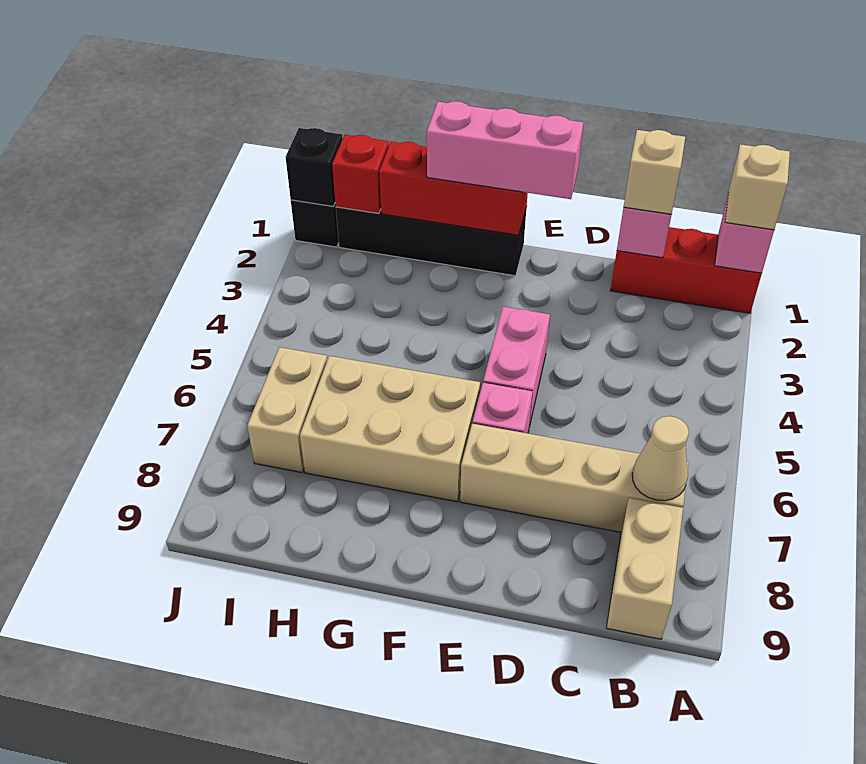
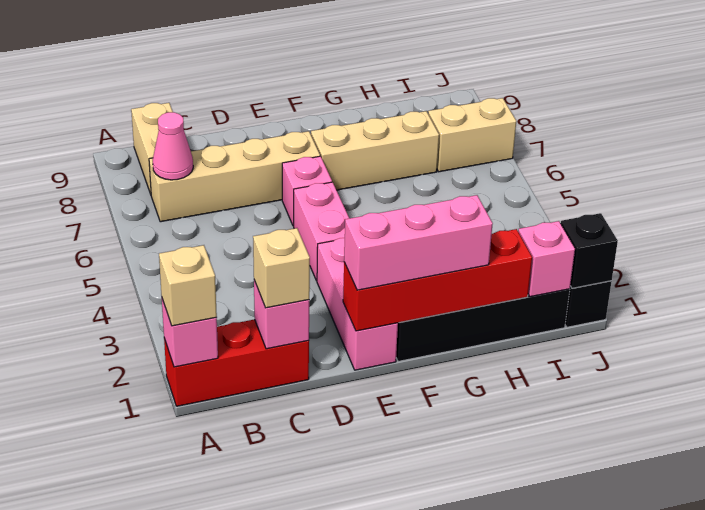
tan 1x1 cone [632,416,689,501] -> pink 1x1 cone [153,112,193,180]
none -> pink 1x3 brick [317,238,398,370]
red 1x3 brick [379,142,528,235] -> red 1x4 brick [343,229,532,331]
tan 2x3 brick [300,356,480,502] -> tan 1x3 brick [311,111,439,190]
red 1x1 brick [332,135,389,214] -> pink 1x1 brick [518,221,575,297]
tan 1x2 brick [247,347,327,472] -> tan 1x2 brick turned to [428,98,516,172]

